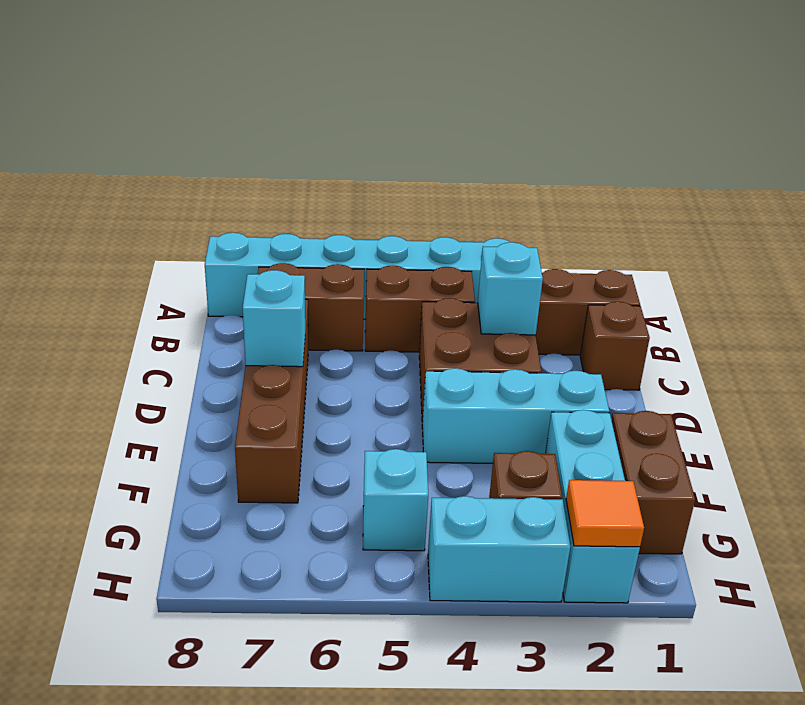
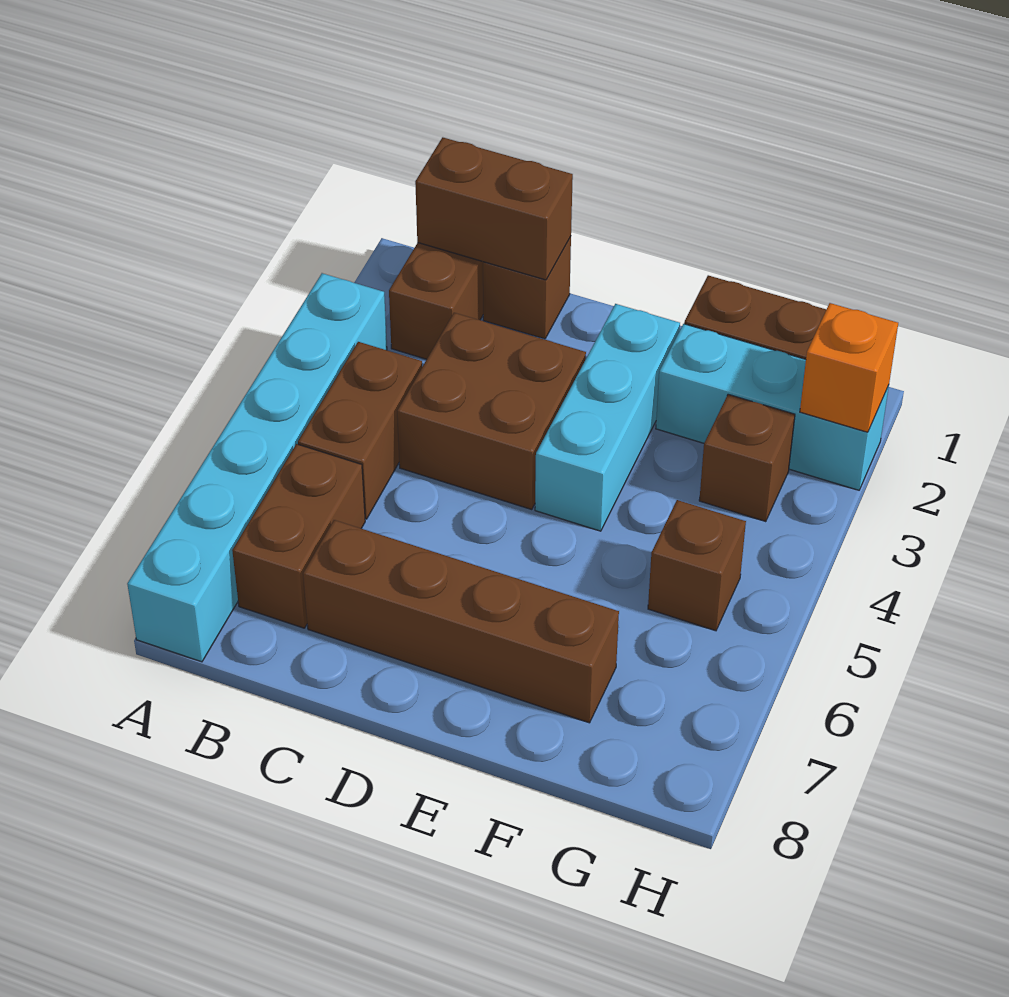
none -> brown 1x2 brick [415,137,573,280]
cyan 1x1 brick [478,242,543,335] -> none
cyan 1x1 brick [243,270,305,367] -> none
cyan 1x1 brick [363,449,428,551] -> brown 1x1 brick [648,500,746,631]
orange 1x1 tile [566,480,644,547] -> orange 1x1 brick [800,303,898,432]
cyan 1x2 brick [428,496,570,602] -> none

